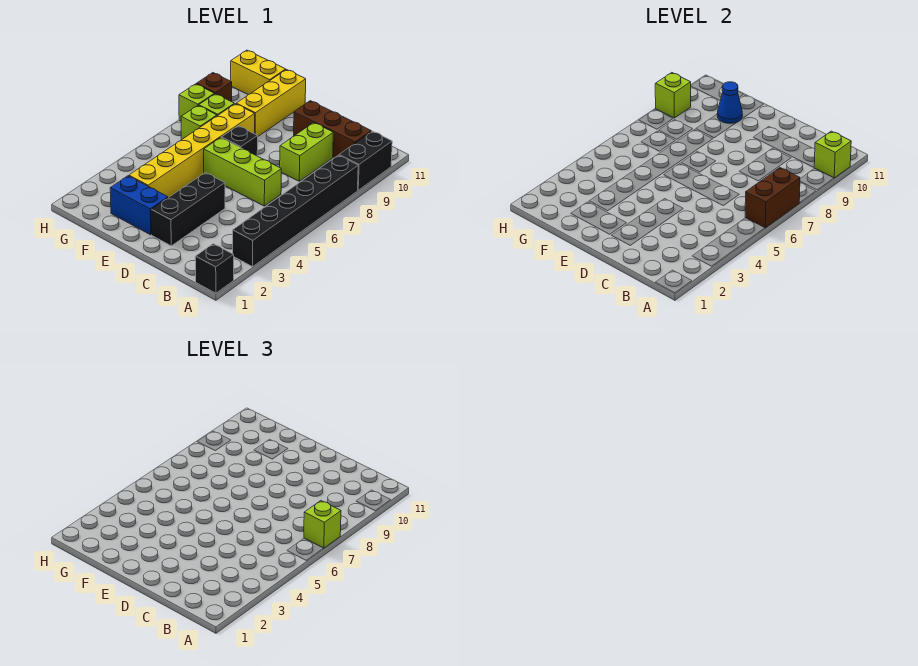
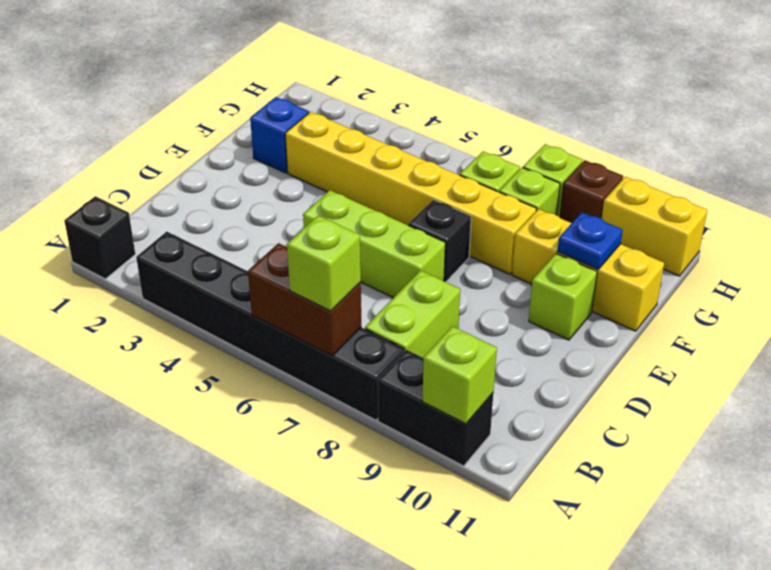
brown 1x3 brick [294,101,371,158] -> none
lime 1x3 brick [204,138,281,206] -> lime 1x3 brick turned to [303,190,445,298]
lime 1x2 brick [280,123,333,181] -> lime 1x2 brick turned to [365,271,460,358]
black 1x3 brick [151,172,225,246] -> none
blue 1x2 brick [110,176,168,235] -> blue 1x1 brick [250,97,309,173]
blue 1x1 cone [717,82,742,123] -> blue 1x1 plate [558,212,623,269]
yellow 1x2 brick [231,50,286,95] -> yellow 1x2 brick turned to [602,177,707,276]
lime 1x1 brick [655,73,691,118] -> lime 1x1 brick moved to [529,253,597,340]

